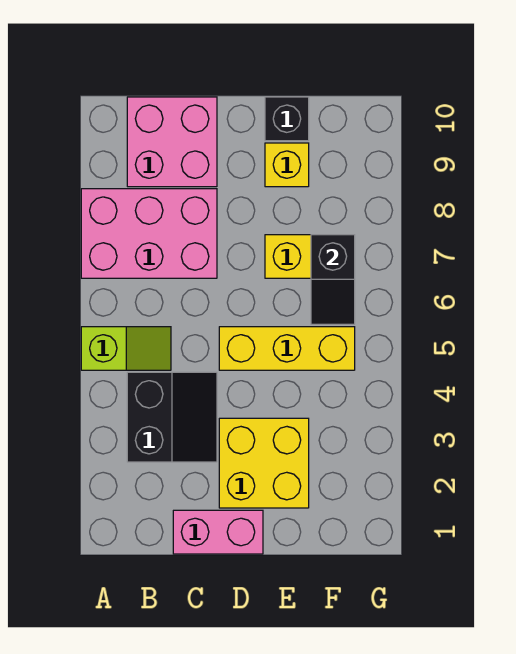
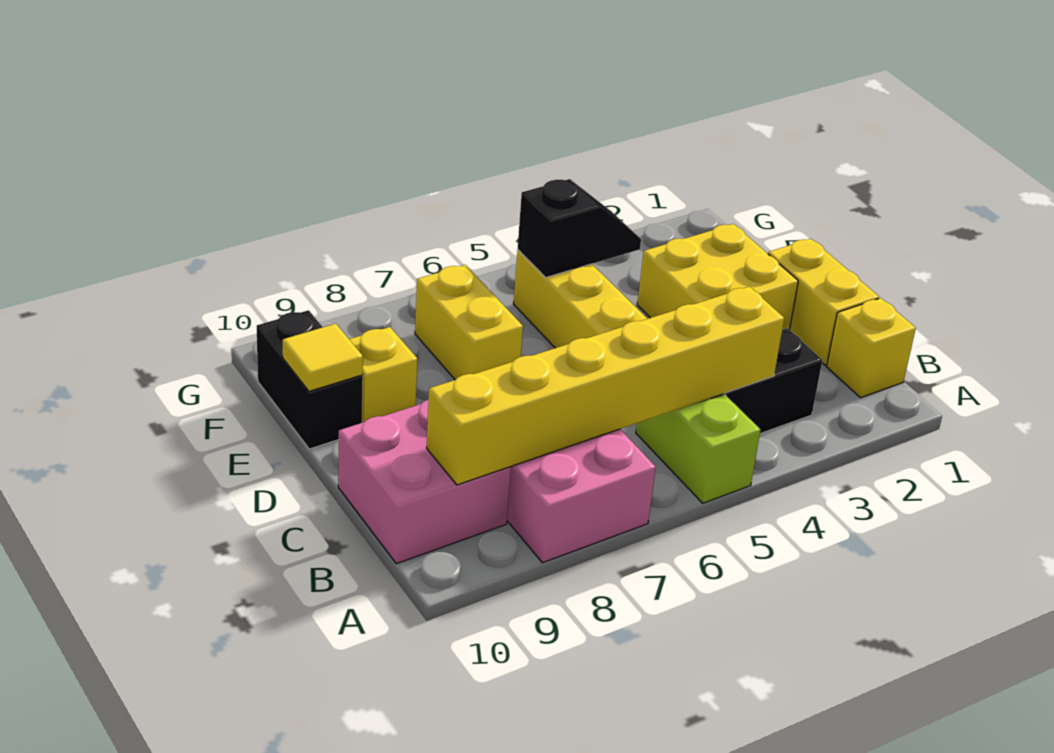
none -> yellow 1x1 brick [827,298,916,398]
none -> yellow 1x6 brick [427,287,784,485]
pink 1x2 brick [173,510,263,554] -> yellow 1x2 brick [768,239,879,365]
black 1x1 brick [265,97,309,141] -> black 1x2 brick [257,310,363,449]
none -> yellow 1x1 tile [283,324,363,391]
black 1x2 slope [311,235,355,324] -> black 1x2 slope moved to [518,179,641,277]

